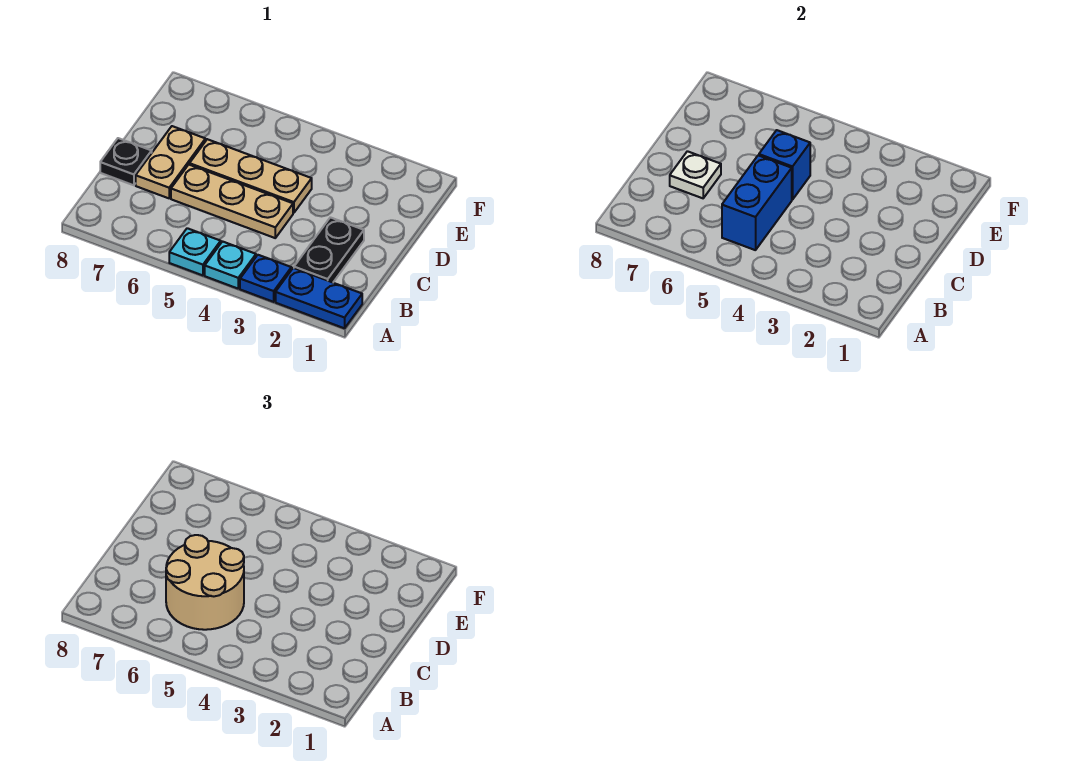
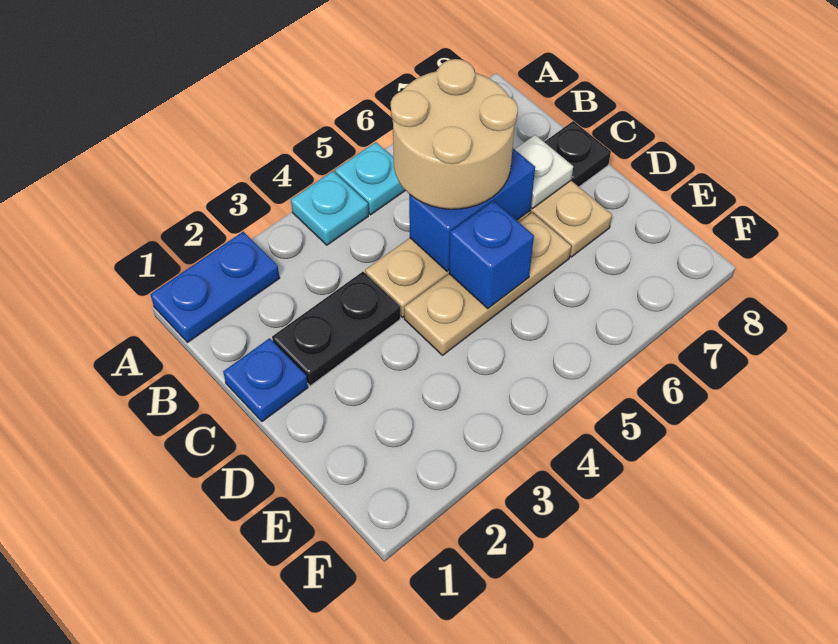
blue 1x1 plate [240,255,291,302] -> blue 1x1 plate moved to [223,338,308,422]
black 1x2 plate [294,217,364,282] -> black 1x2 plate turned to [272,272,400,386]
blue 1x2 brick [722,155,792,250] -> blue 1x2 brick turned to [409,148,535,271]

